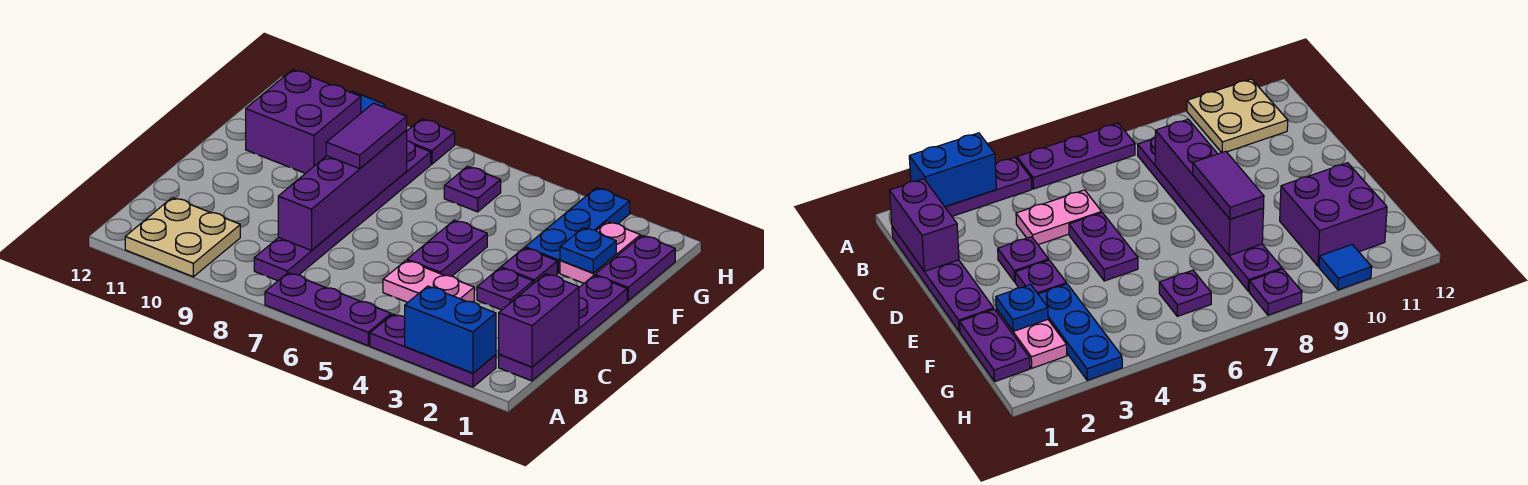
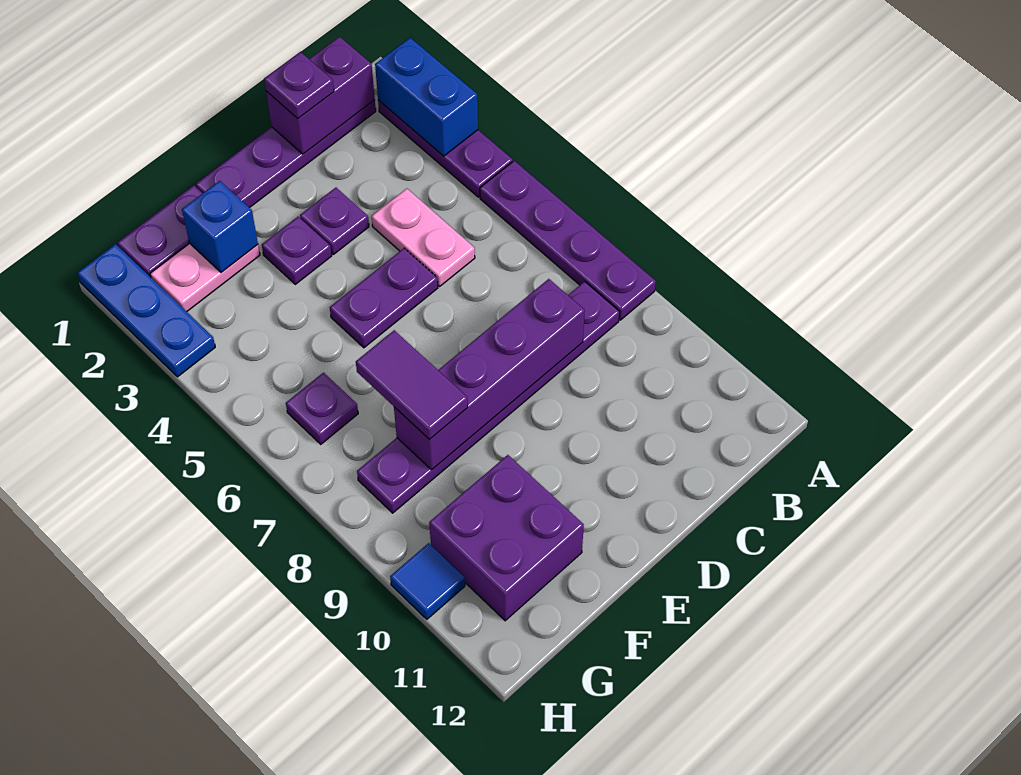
purple 1x3 plate [265,273,391,346] -> purple 1x4 plate [480,161,656,320]
tan 2x2 plate [125,198,240,277] -> none
purple 1x2 tile [326,103,407,169] -> purple 1x2 tile turned to [356,330,468,440]
blue 1x1 plate [560,228,616,273] -> blue 1x1 brick [182,181,258,272]
blue 1x3 plate [525,188,630,273] -> blue 1x3 plate turned to [78,244,215,377]
purple 1x1 plate [407,119,455,164] -> purple 1x1 plate moved to [264,52,334,119]

